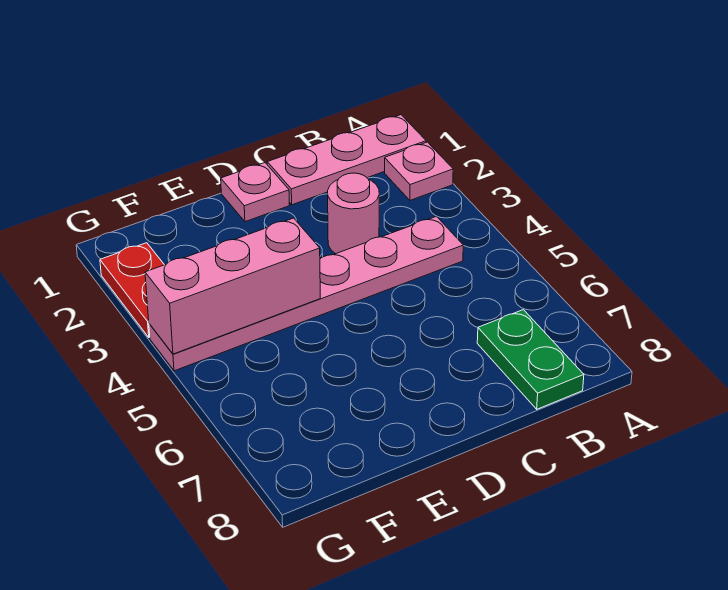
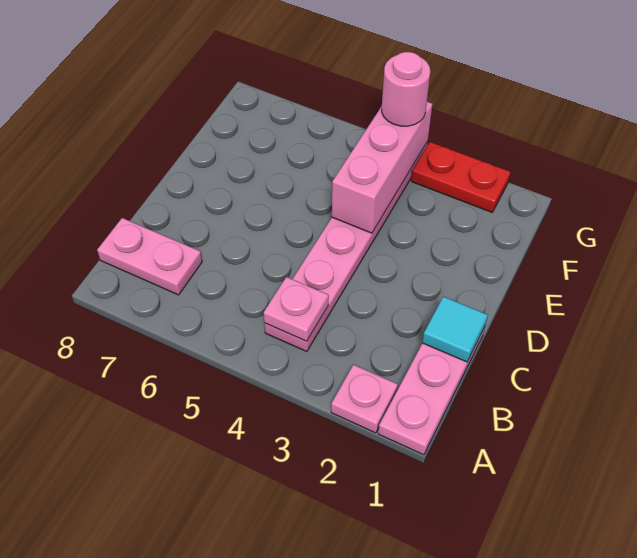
green 1x2 plate [477,310,584,409] -> pink 1x2 plate [97,218,202,295]
none -> cyan 1x1 tile [422,297,488,362]
pink 1x1 round brick [328,173,379,254] -> pink 1x1 round brick moved to [382,52,430,126]
pink 1x1 plate [221,163,289,222] -> pink 1x1 plate moved to [264,277,329,341]

